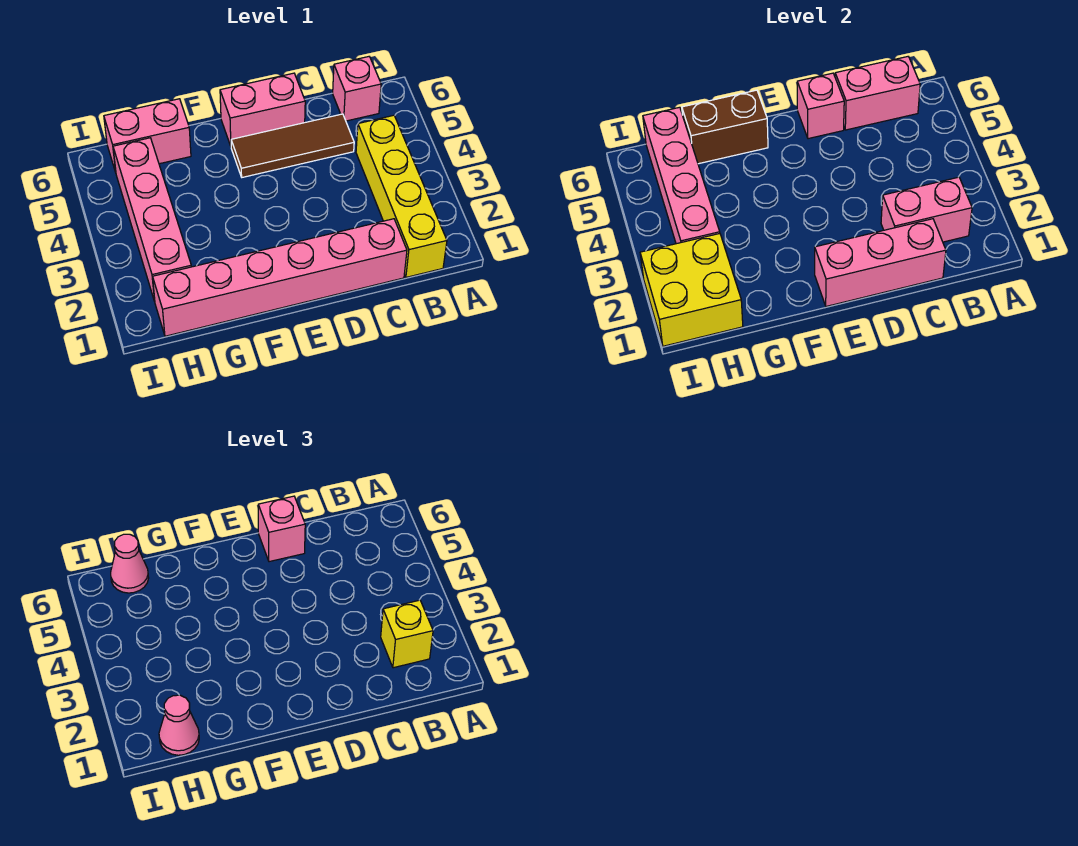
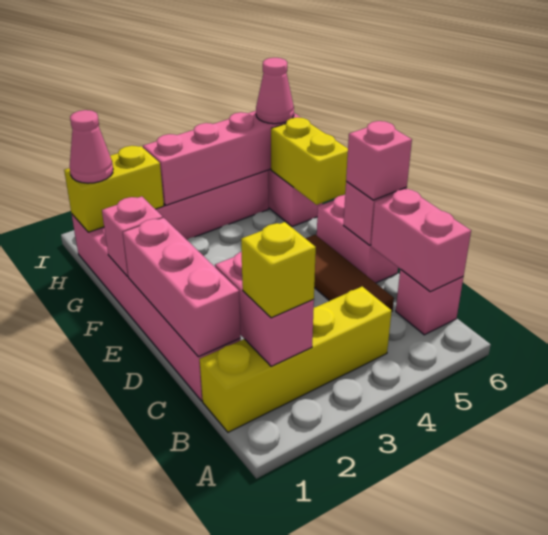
none -> pink 1x1 brick [102,196,163,277]
brown 1x2 brick [682,90,768,164] -> yellow 1x2 brick [271,117,348,205]
yellow 2x2 brick [640,234,743,346] -> yellow 1x2 brick [64,146,164,232]

